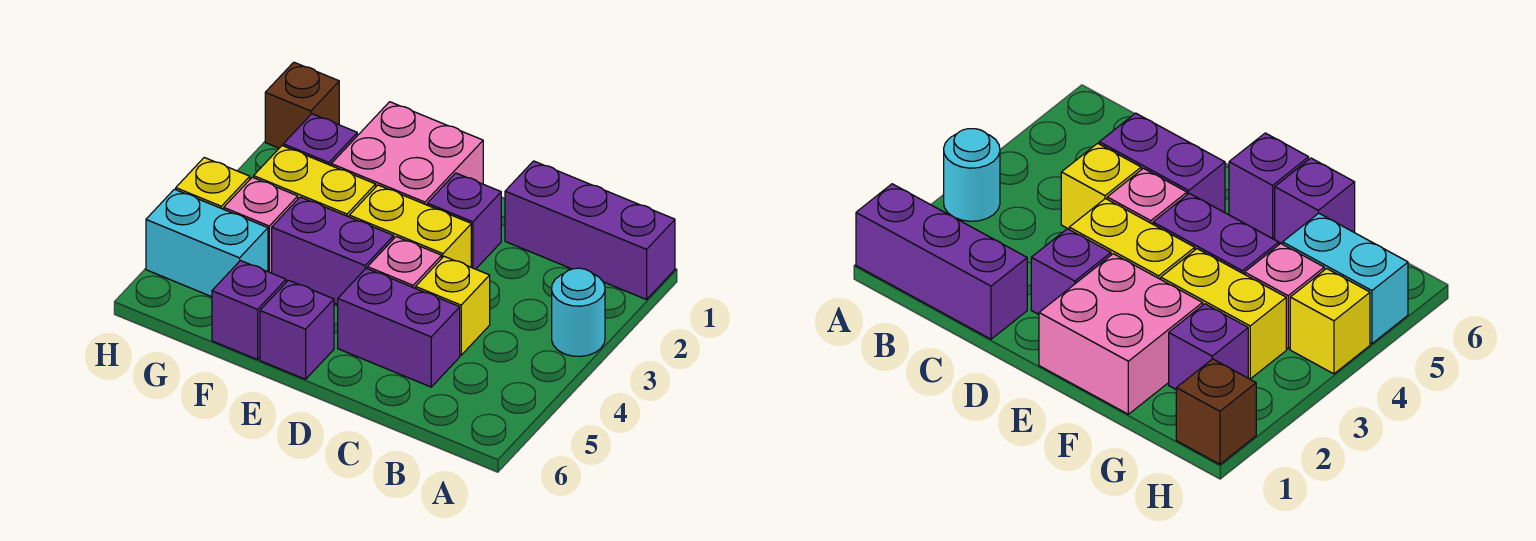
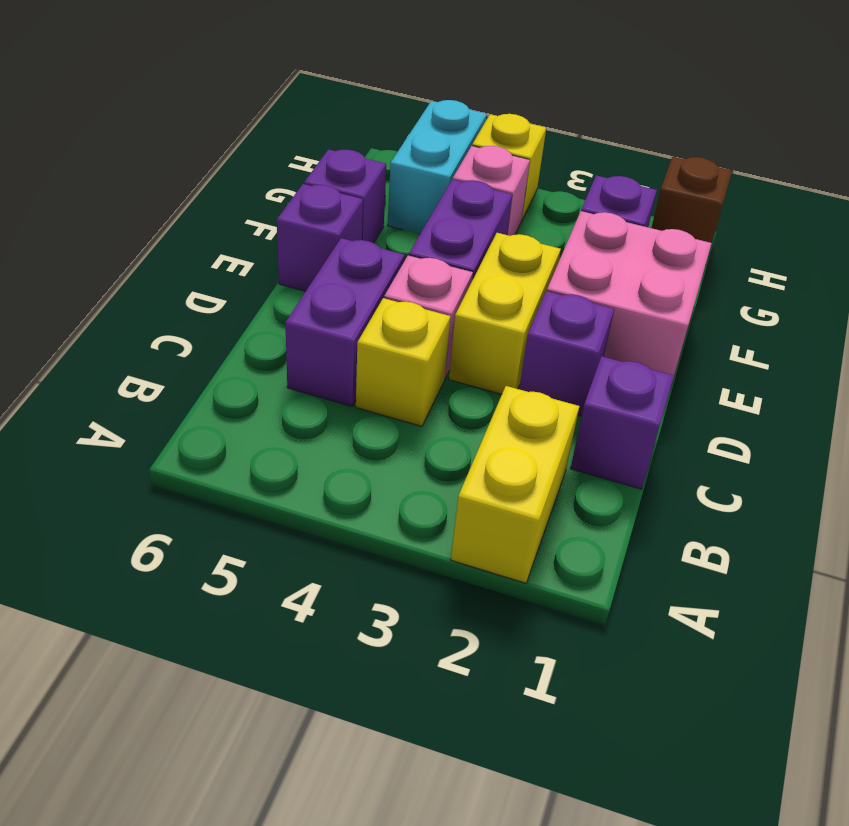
purple 1x3 brick [505,161,675,300] -> purple 1x1 brick [571,357,674,489]
cyan 1x1 round brick [552,268,605,356] -> none
yellow 1x2 brick [254,146,376,217] -> yellow 1x2 brick moved to [451,386,579,583]

